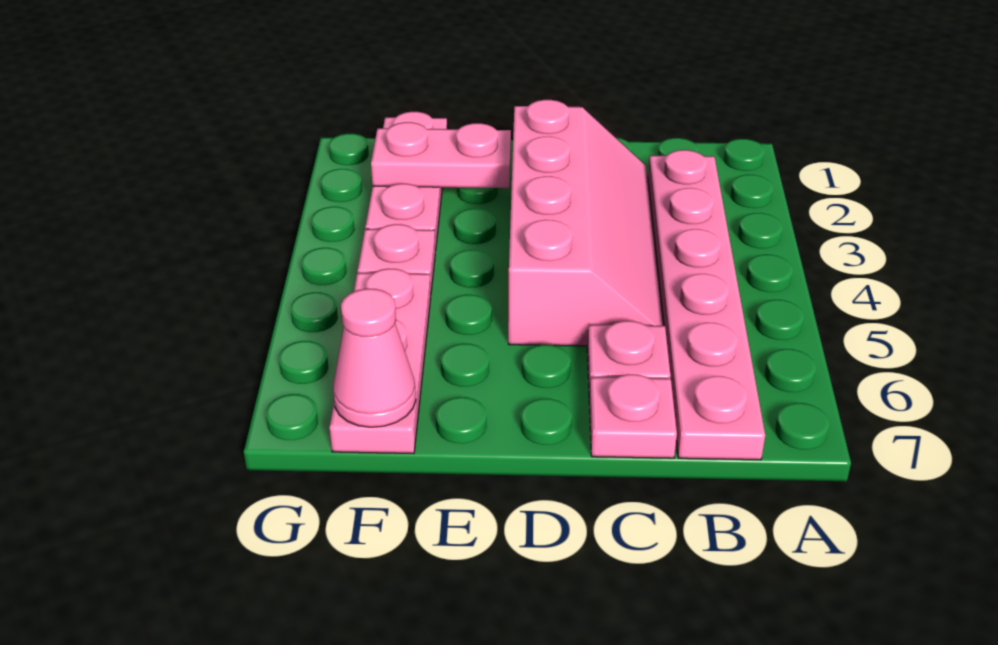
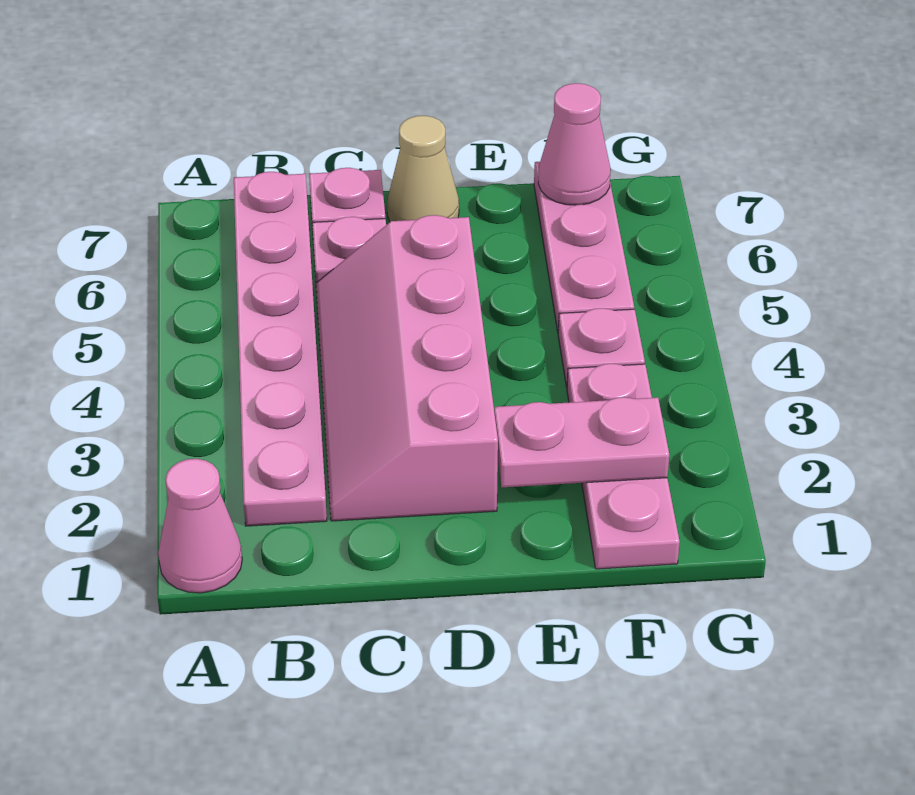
none -> pink 1x1 cone [158,459,242,593]
none -> tan 1x1 cone [387,116,459,222]

